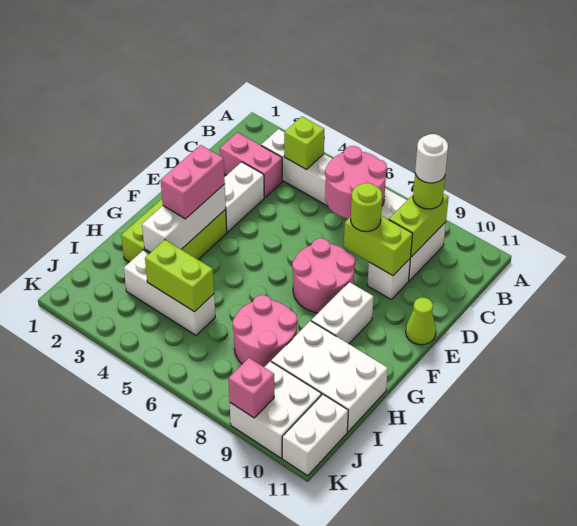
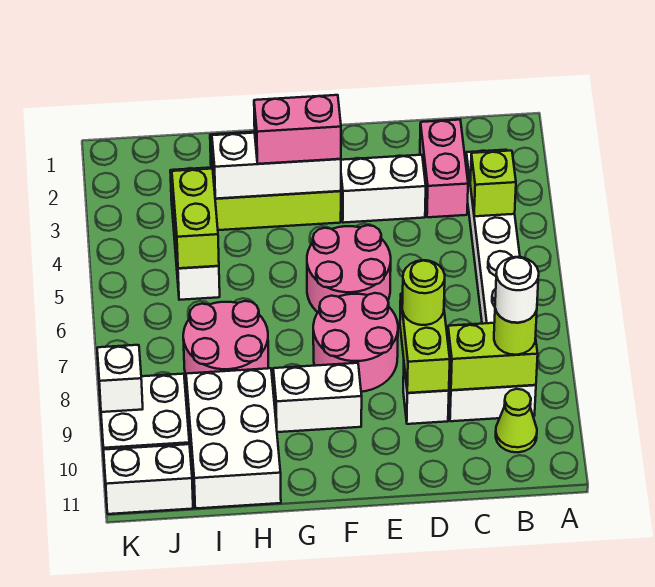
pink 2x2 round brick [325,146,387,219] -> pink 2x2 round brick moved to [307,225,391,312]
lime 1x1 cone [406,298,436,345] -> lime 1x1 cone moved to [496,389,537,452]
pink 1x1 brick [228,358,274,418] -> white 1x1 brick [97,345,143,412]

